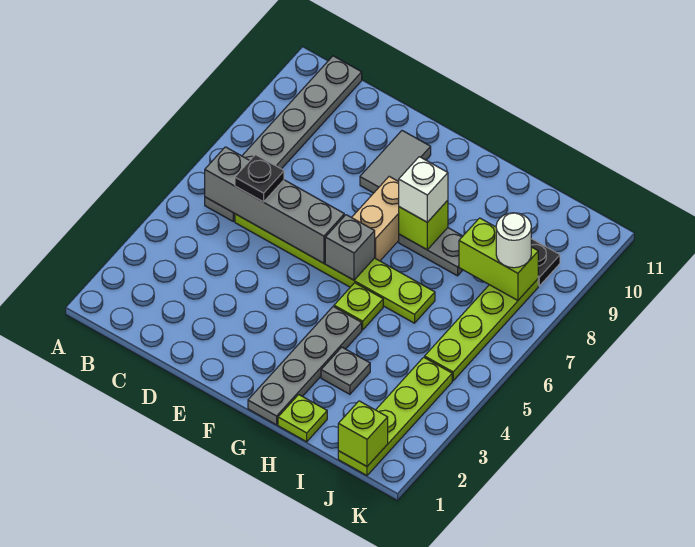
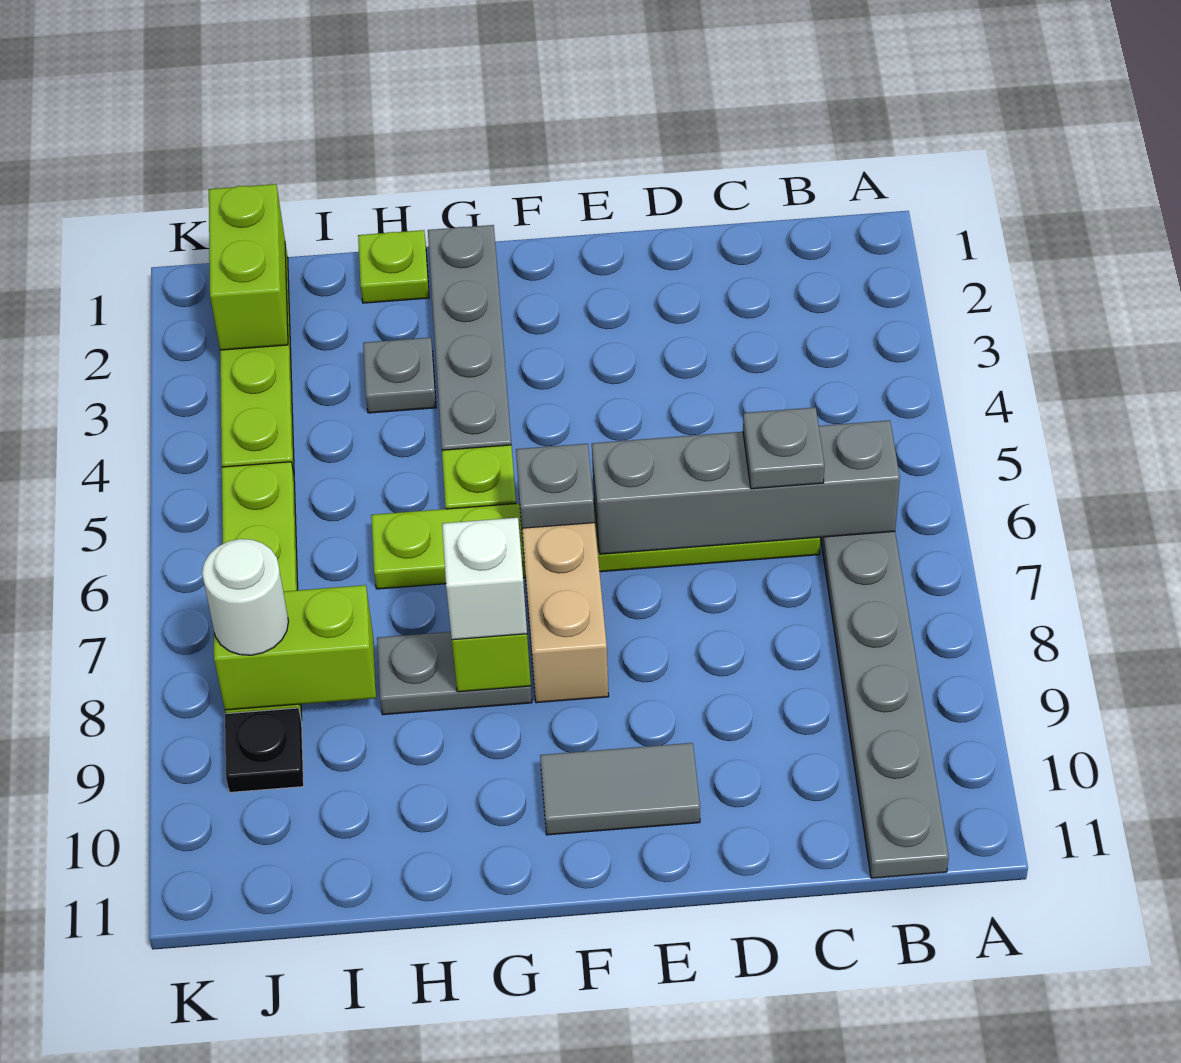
black 1x1 plate [235,155,284,202] -> grey 1x1 plate [743,407,825,489]
grey 1x2 tile [360,131,431,193] -> grey 1x2 tile turned to [540,743,700,835]
lime 1x1 brick [338,401,388,466] -> lime 1x2 brick [209,184,288,350]

